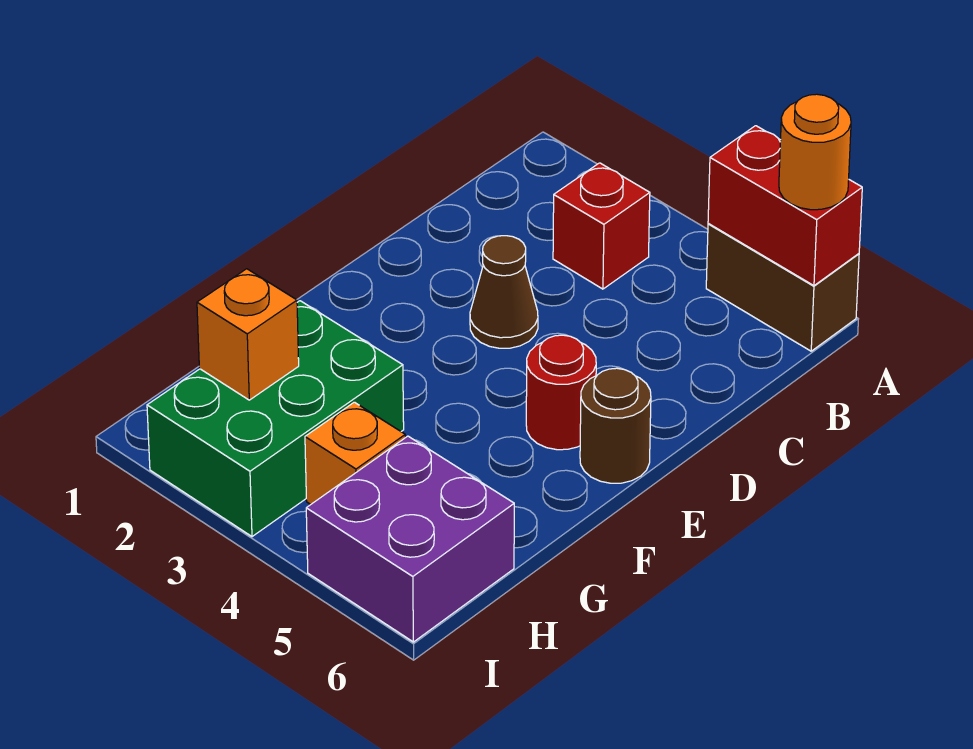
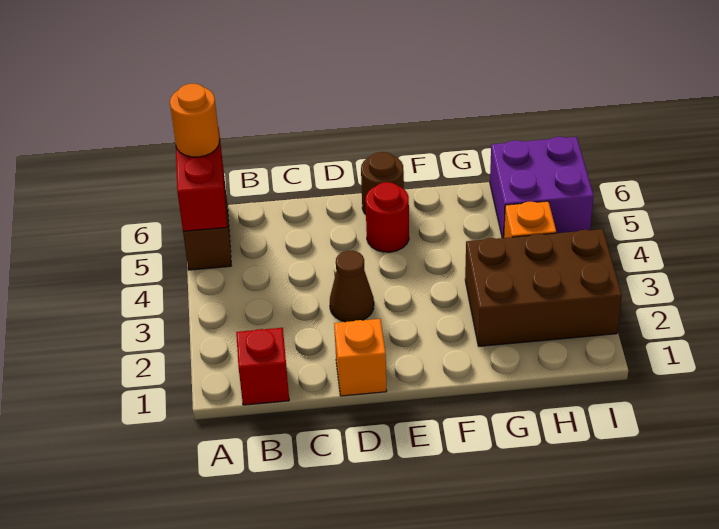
red 1x1 brick [553,163,650,289] -> red 1x1 brick moved to [236,328,289,405]
green 2x3 brick [147,301,404,537] -> brown 2x3 brick [465,229,622,346]
orange 1x1 brick [197,269,299,400] -> orange 1x1 brick moved to [334,319,387,396]

